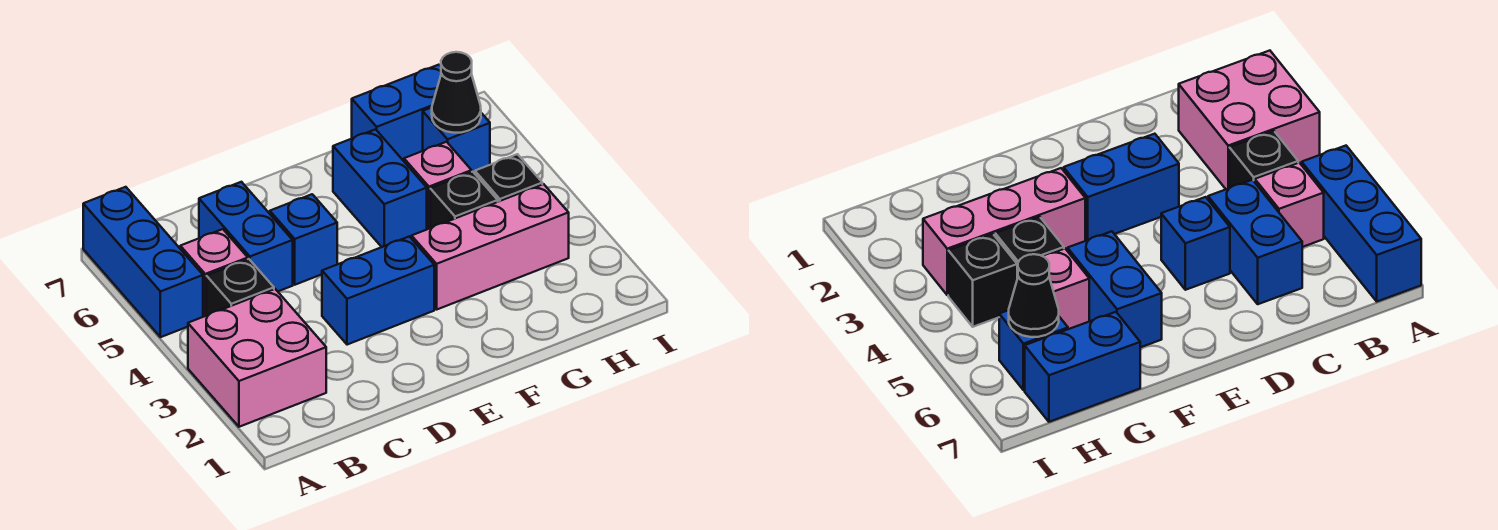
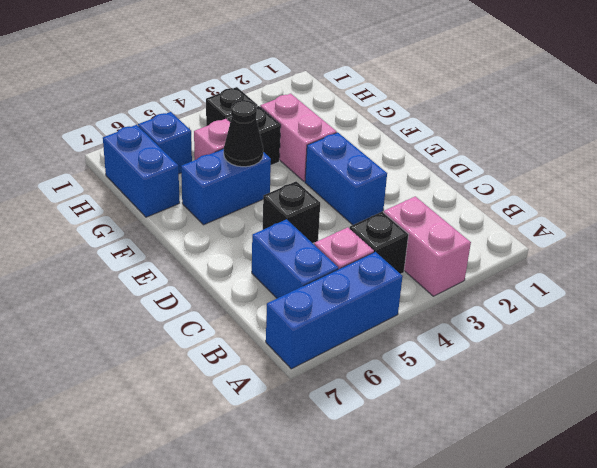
pink 2x2 brick [188,289,326,427] -> pink 1x2 brick [384,196,471,296]
blue 1x2 brick [199,182,293,291] -> blue 1x2 brick turned to [252,219,338,298]
blue 1x1 brick [270,194,337,285] -> black 1x1 brick [263,181,320,243]
pink 1x3 brick [412,184,569,309] -> pink 1x2 brick [260,94,337,182]
black 1x1 cone [432,52,481,133] -> black 1x1 cone moved to [224,100,263,167]

